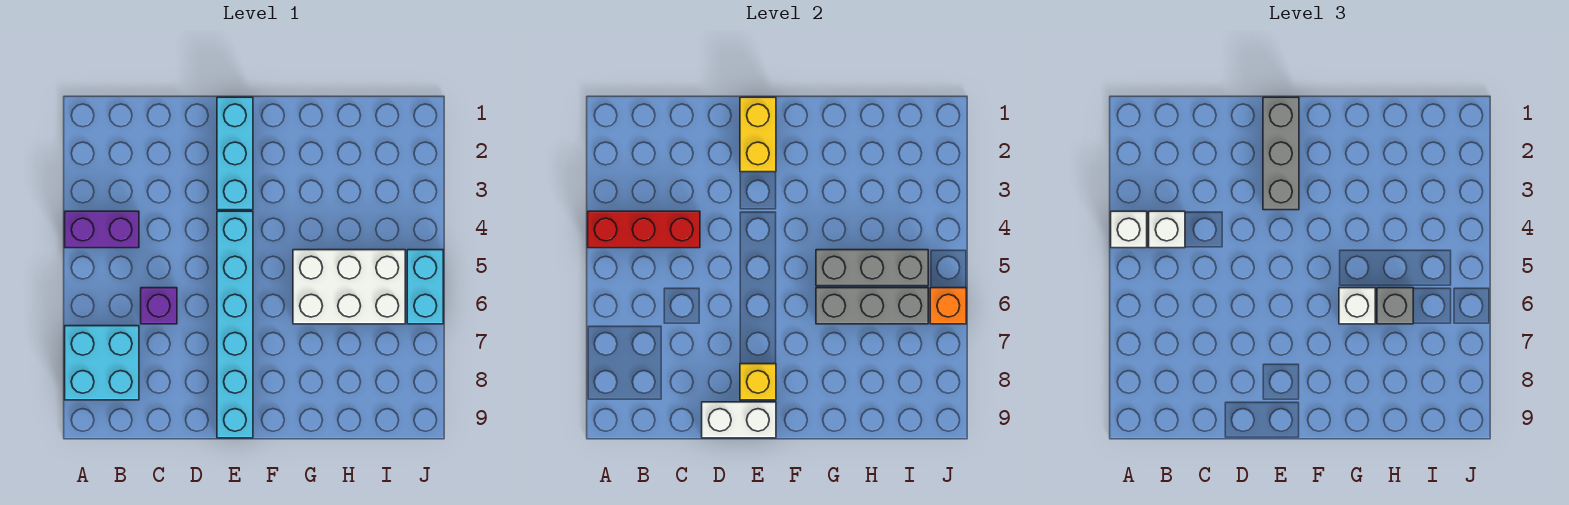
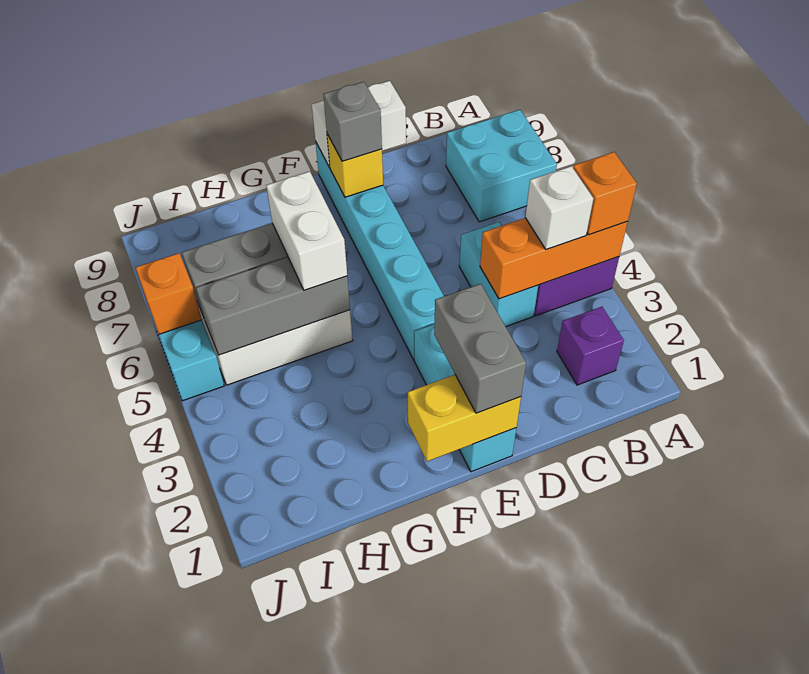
red 1x3 brick [588,211,700,248] -> orange 1x3 brick [480,218,628,299]
white 1x1 brick [1111,211,1147,248] -> orange 1x1 brick [573,152,637,235]
none -> cyan 1x2 brick [459,222,538,327]
purple 1x1 brick [141,288,177,324] -> purple 1x1 brick moved to [557,307,624,385]
yellow 1x2 brick [740,97,776,172] -> yellow 1x2 brick turned to [408,375,521,461]
grey 1x3 brick [1263,97,1299,210] -> grey 1x2 brick [434,284,526,413]
white 1x1 brick [1339,288,1375,324] -> white 1x2 brick [266,171,347,290]
grey 1x1 brick [1377,288,1413,324] -> grey 1x1 brick moved to [323,82,382,161]

